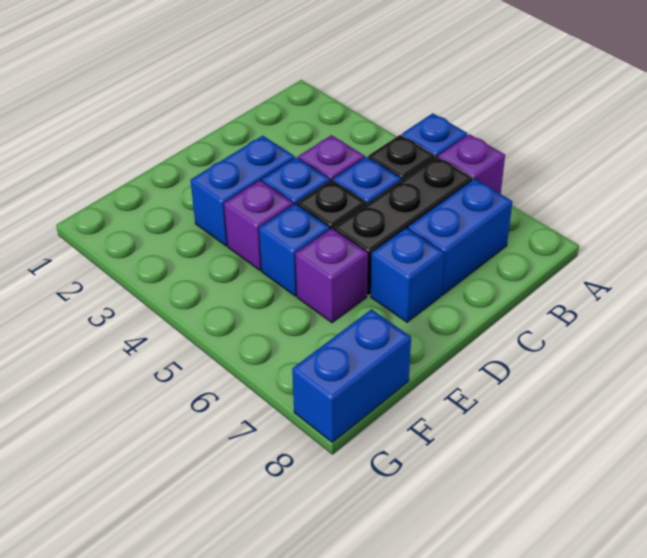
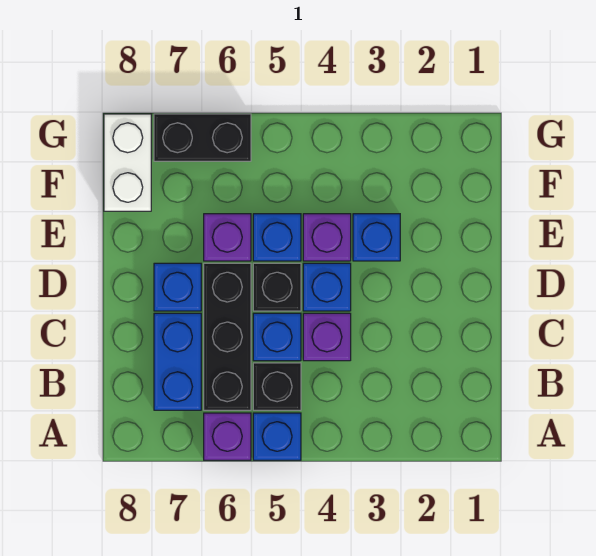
blue 1x2 brick [190,136,295,246] -> blue 1x1 brick [353,214,400,261]
blue 1x2 brick [292,309,411,442] -> white 1x2 brick [104,114,151,211]
none -> black 1x2 brick [154,114,251,161]

